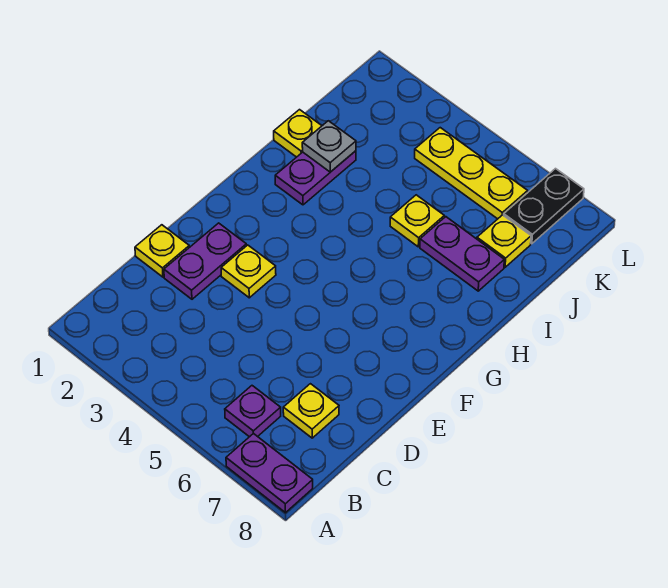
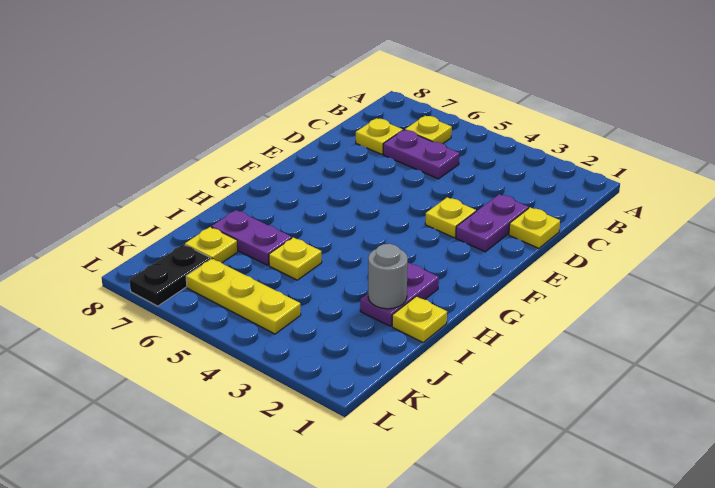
purple 1x2 plate [226,433,313,513] -> purple 1x2 plate moved to [383,130,459,179]
purple 1x1 plate [225,386,281,437] -> yellow 1x1 plate [405,116,452,144]
grey 1x1 plate [302,121,356,172] -> grey 1x1 round brick [368,244,408,309]

